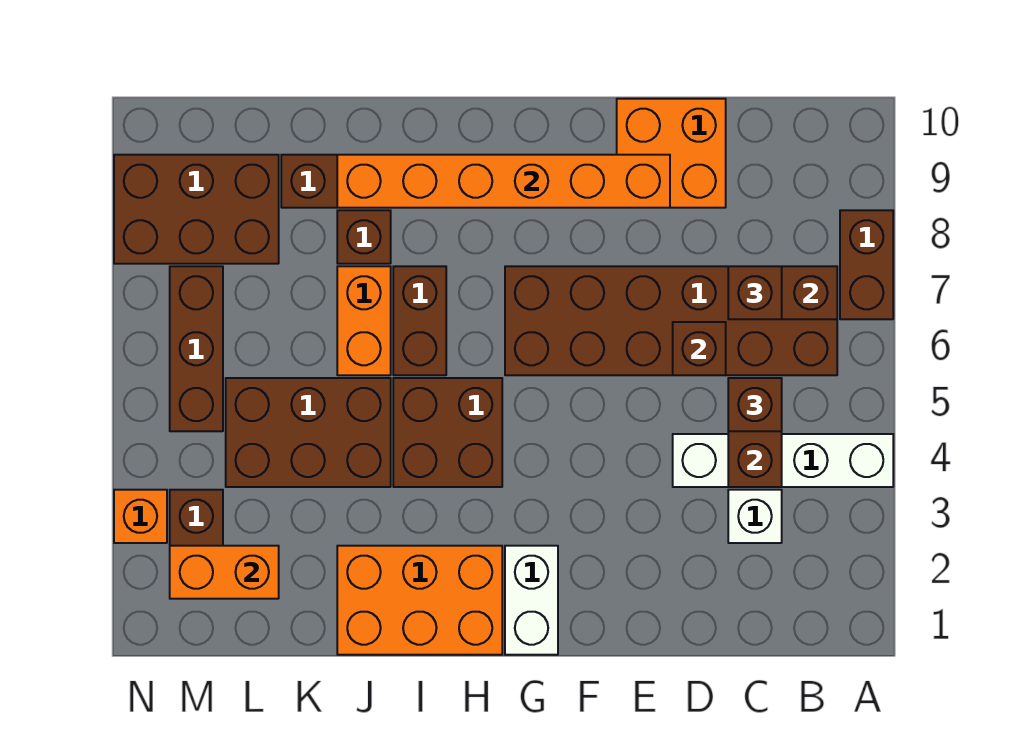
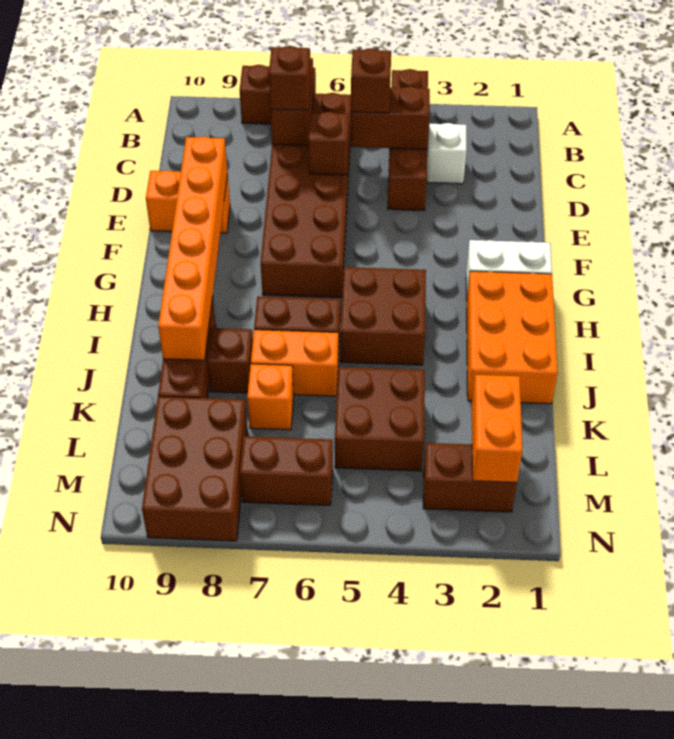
white 1x4 brick [673,434,893,487] -> brown 1x4 brick [388,69,428,211]
orange 2x2 brick [617,99,726,208] -> orange 1x2 brick [146,170,230,233]
brown 2x3 brick [226,378,391,487] -> brown 2x2 brick [335,367,425,471]
brown 1x3 brick [170,266,223,431] -> brown 1x2 brick [240,436,333,505]
orange 1x1 brick [114,490,167,543] -> orange 1x1 brick moved to [247,364,294,430]

